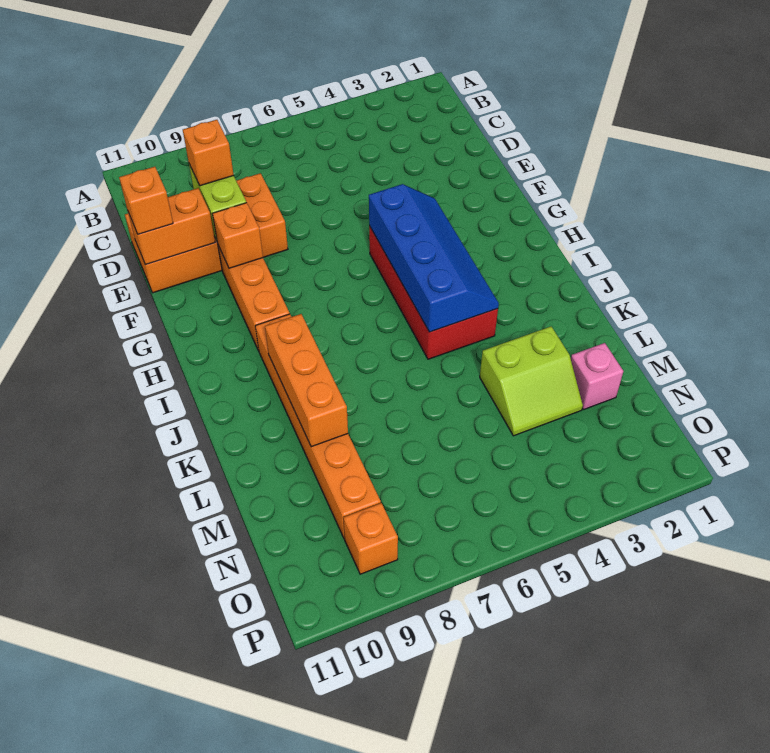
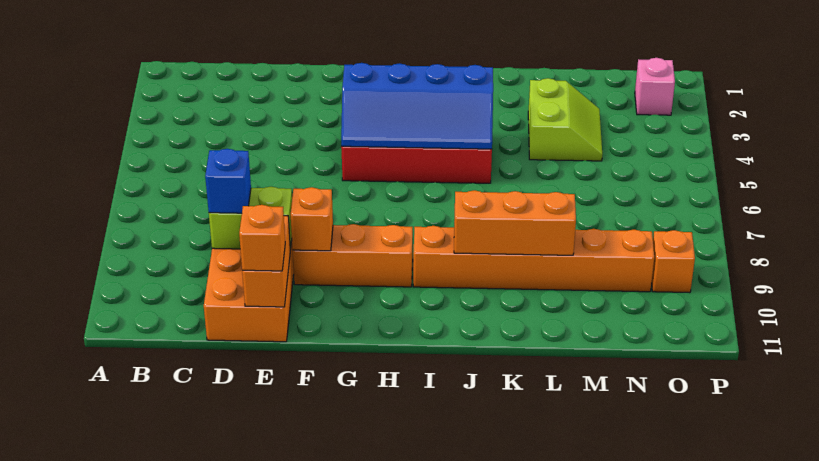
orange 1x1 brick [183,120,234,186] -> blue 1x1 brick [205,149,251,213]
blue 2x4 slope [369,184,499,332] -> blue 2x4 slope turned to [341,63,493,149]
pink 1x1 brick [571,343,623,409] -> pink 1x1 brick moved to [635,58,675,115]

